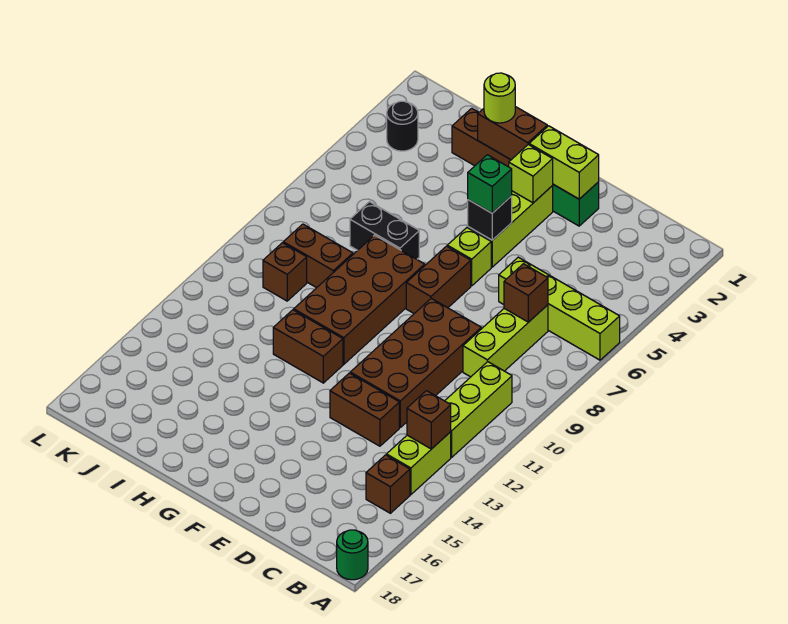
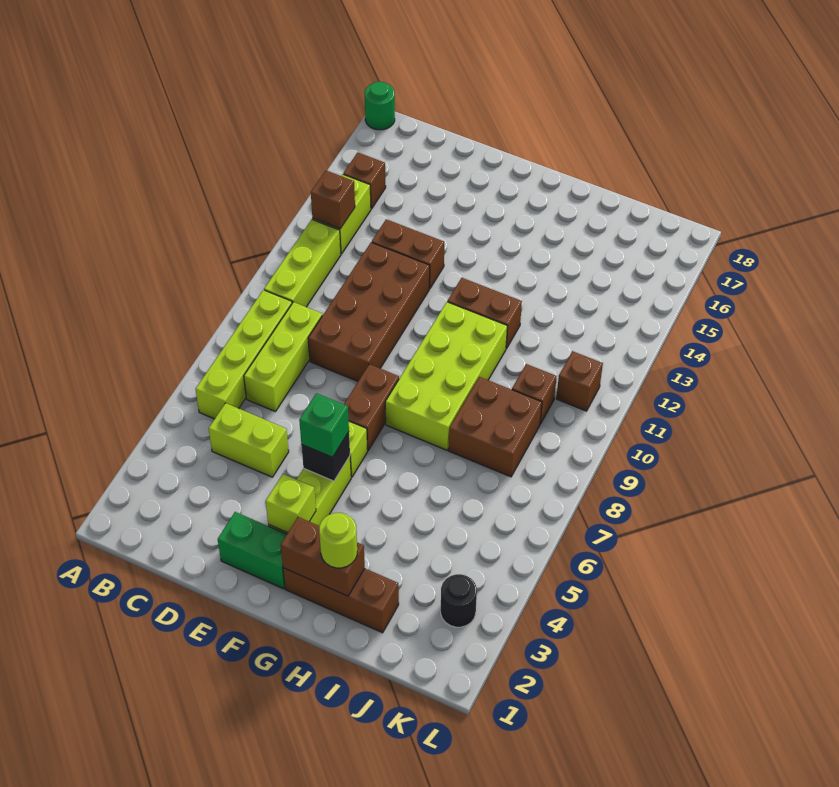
lime 1x4 brick [499,257,620,360] -> lime 1x4 brick turned to [196,290,292,419]
brown 1x1 brick [504,264,548,322] -> brown 1x1 brick moved to [556,351,603,411]
lime 1x2 brick [529,126,599,199] -> lime 1x2 brick moved to [209,403,289,477]
brown 2x4 brick [294,235,425,364] -> lime 2x4 brick [385,302,507,450]
black 1x2 brick [350,202,419,259] -> none
brown 1x2 brick [283,224,353,288] -> brown 2x2 brick [449,377,542,477]

